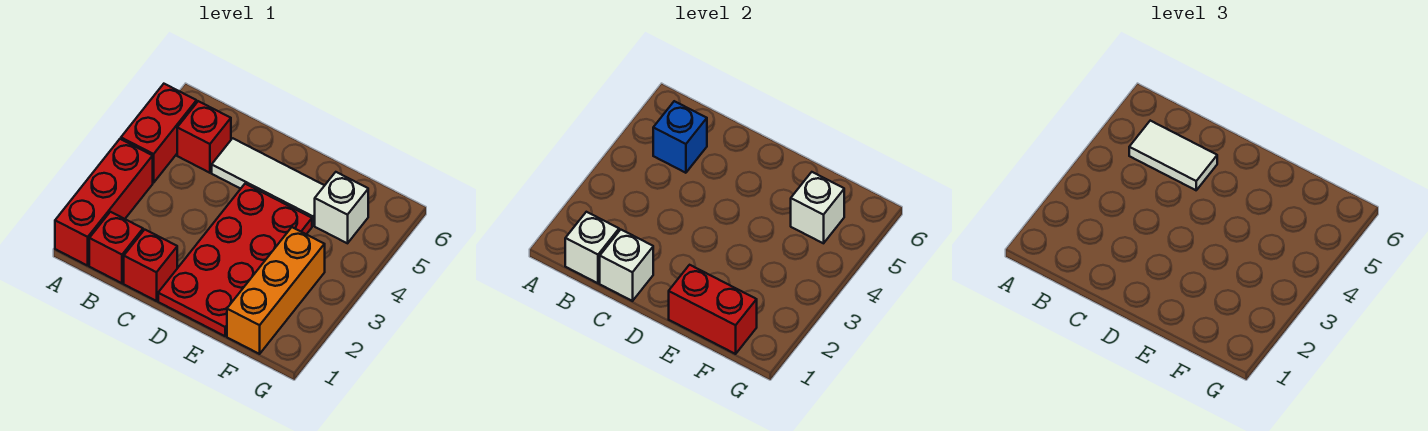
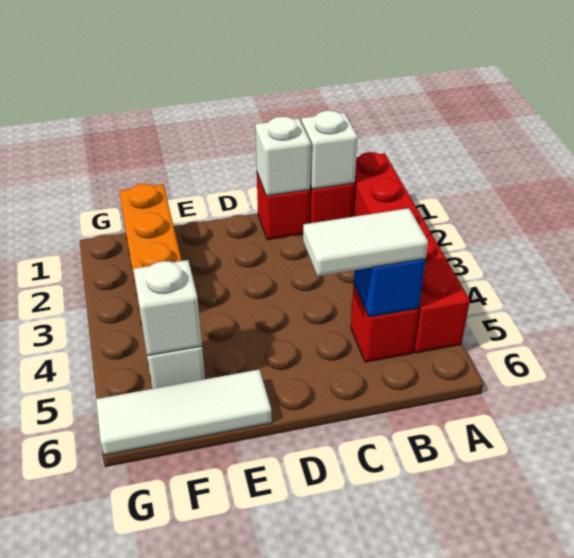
white 1x3 tile [212,138,325,226] -> white 1x3 tile moved to [96,370,272,455]
red 2x4 plate [158,184,312,336] -> none
red 1x2 brick [669,265,757,354] -> none

